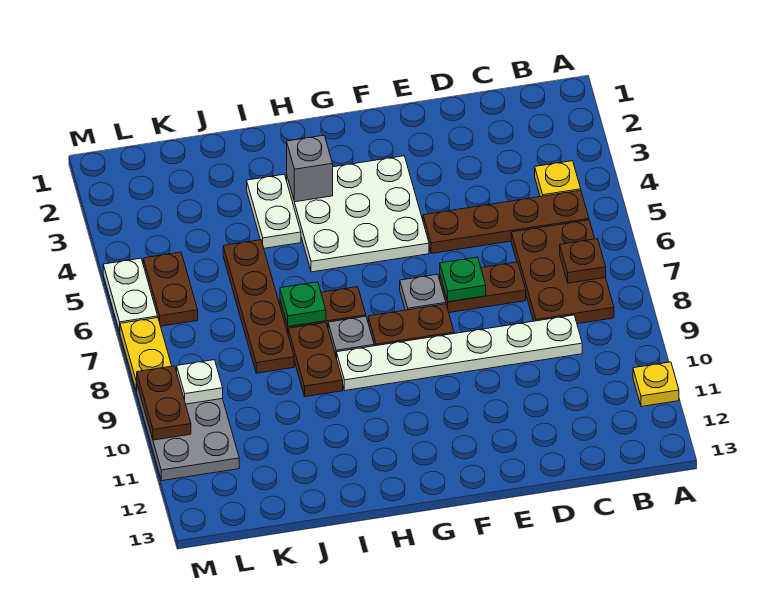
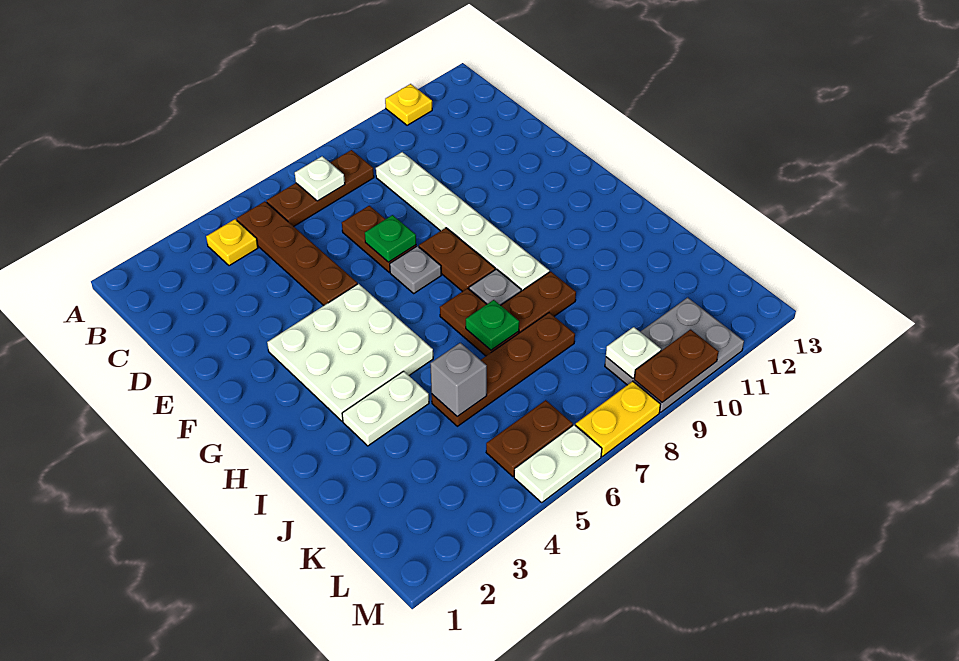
brown 2x3 plate [511,220,614,324] -> brown 1x3 plate [267,150,374,226]
brown 1x1 plate [560,239,606,283] -> white 1x1 plate [295,156,345,201]
grey 1x1 brick [287,135,333,202] -> grey 1x1 brick moved to [430,343,487,417]

